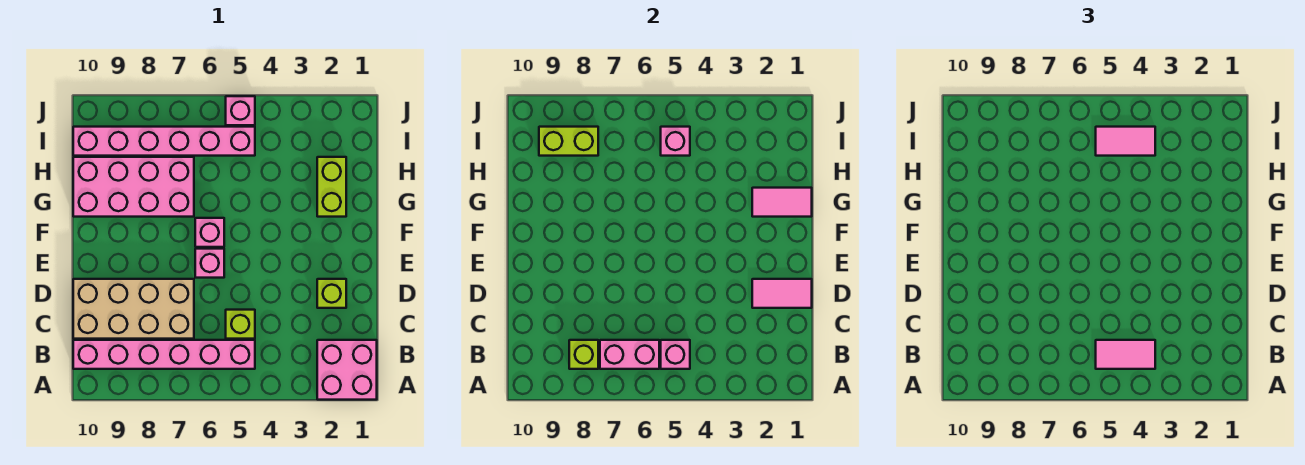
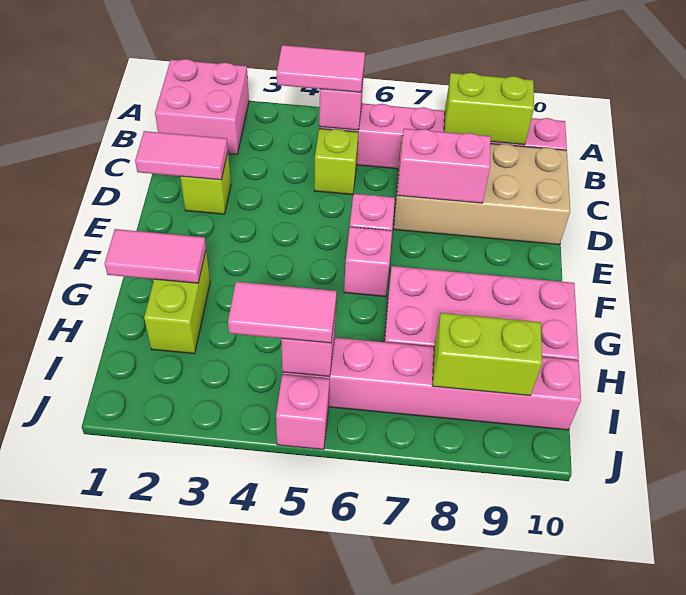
pink 1x2 brick [600,340,659,369] -> pink 1x2 brick moved to [397,129,491,203]
lime 1x1 brick [569,340,598,369] -> lime 1x2 brick [444,73,534,145]

